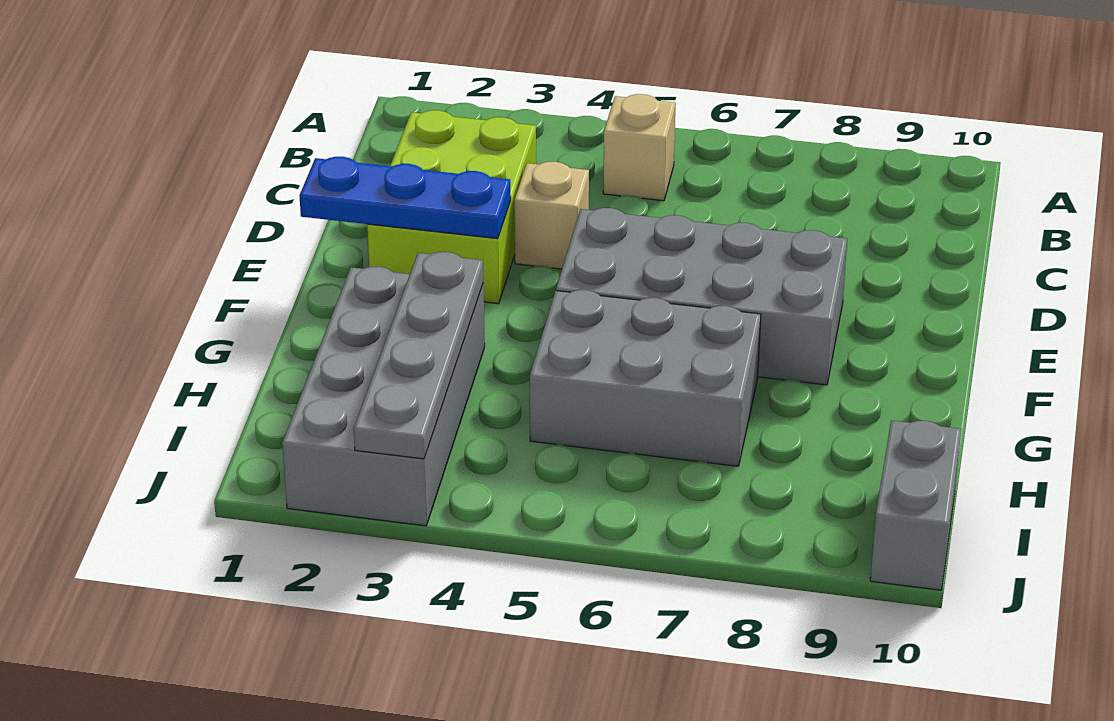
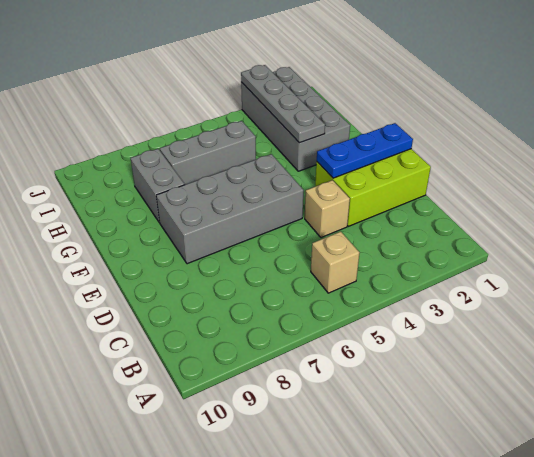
lime 2x3 brick [367,110,536,304] -> lime 2x3 brick turned to [315,149,431,226]
grey 2x3 brick [530,290,761,466] -> grey 1x3 brick [160,121,256,185]
grey 1x2 brick [870,421,961,590] -> grey 1x2 brick moved to [131,149,185,222]

